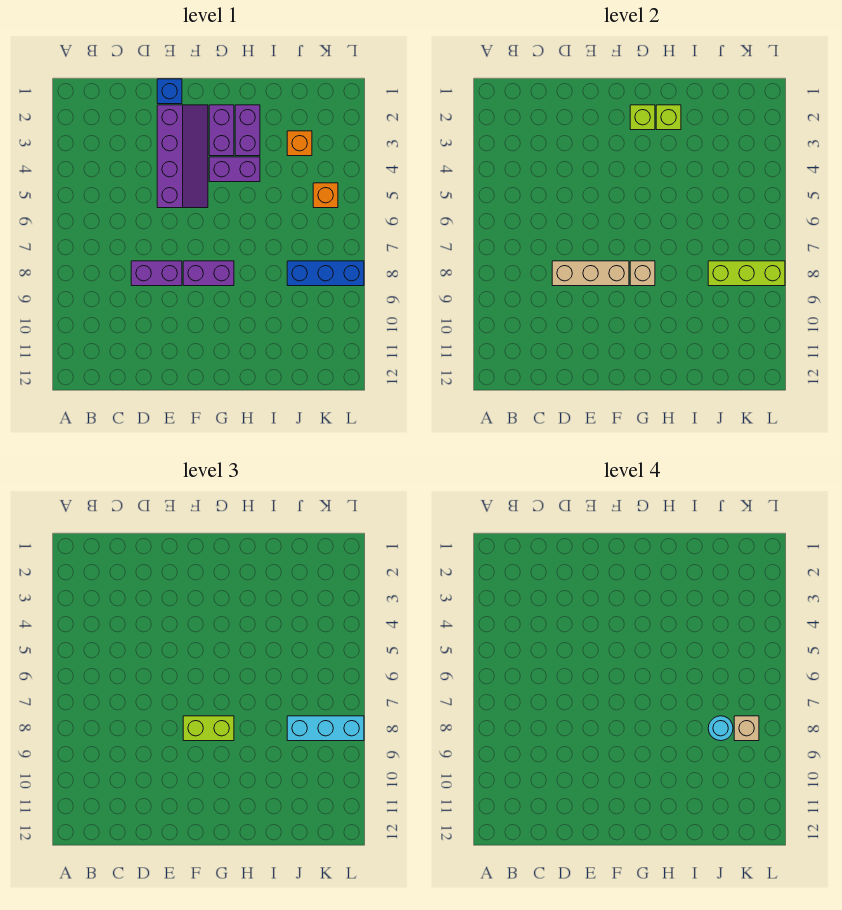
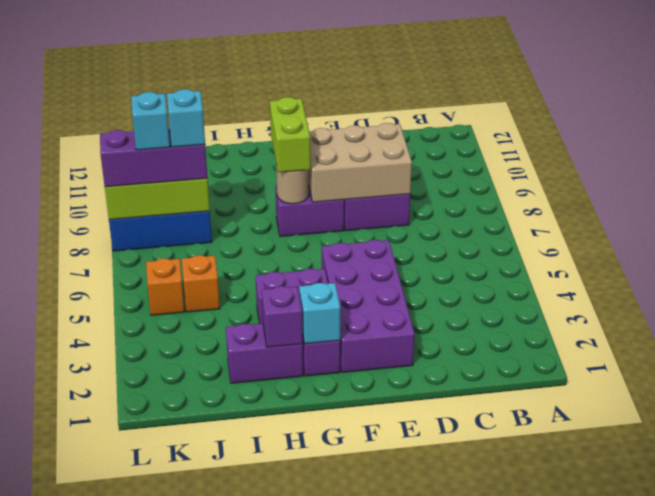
tan 1x3 brick [552,261,629,286] -> tan 2x3 brick [309,123,412,202]
blue 1x1 brick [157,79,182,104] -> none
purple 2x4 slope [157,105,208,208] -> purple 2x4 brick [322,240,415,372]
lime 1x2 brick [183,716,234,741] -> lime 1x2 brick turned to [270,97,311,172]
lime 1x1 brick [630,105,655,130] -> cyan 1x1 brick [299,283,340,344]
tan 1x1 brick [630,261,655,286] -> tan 1x1 round brick [276,165,309,204]
purple 1x2 brick [235,105,260,156] -> purple 1x2 brick turned to [226,323,303,383]
lime 1x1 brick [656,105,681,130] -> purple 1x1 brick [262,286,303,347]
orange 1x1 brick [287,131,312,156] -> orange 1x1 brick moved to [182,255,220,312]
cyan 1x3 brick [287,716,364,741] -> purple 1x3 brick [100,128,207,187]
cyan 1x1 round brick [708,716,733,741] -> cyan 1x1 brick [167,89,205,147]
tan 1x1 brick [734,716,759,741] -> cyan 1x1 brick [131,92,170,150]

